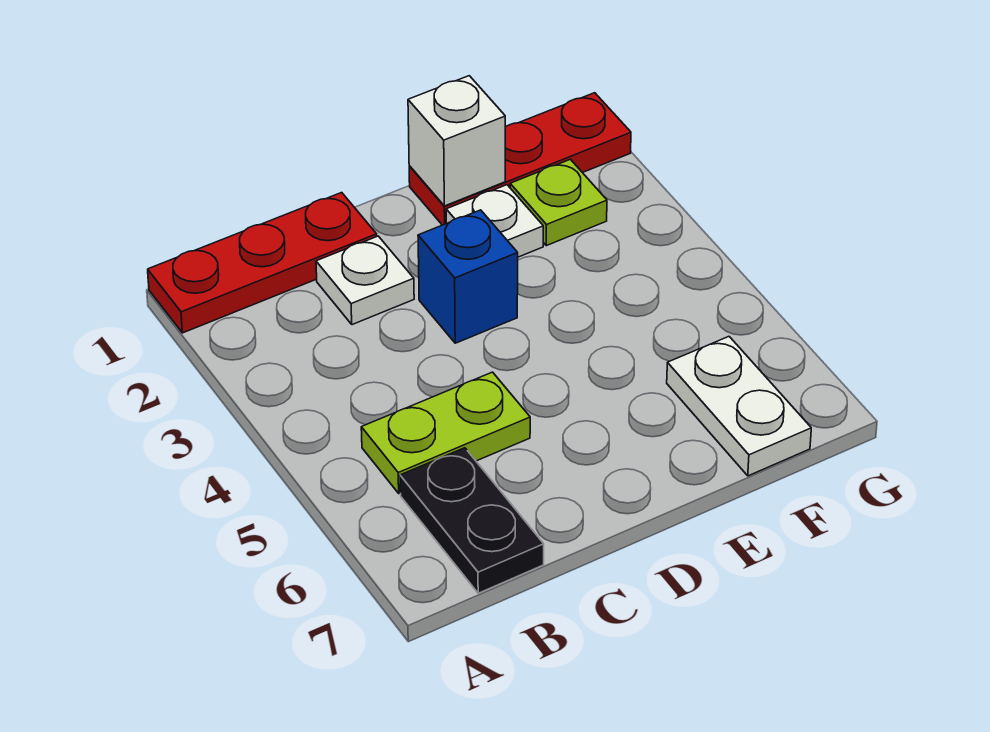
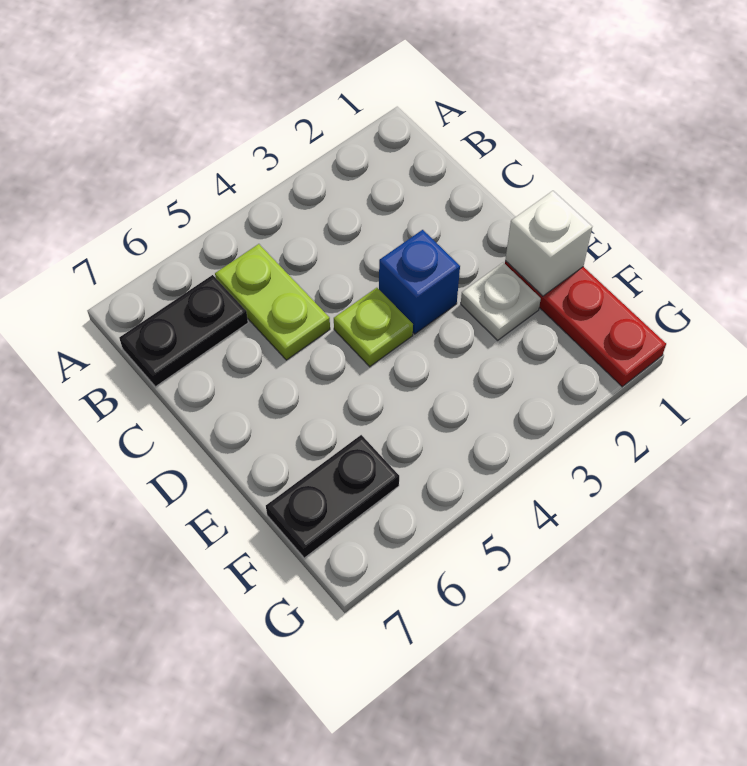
red 1x3 plate [148,193,377,333] -> none
white 1x1 plate [316,236,414,325] -> none
lime 1x1 plate [510,159,607,246] -> lime 1x1 plate moved to [334,288,413,367]
white 1x2 plate [667,337,811,476] -> black 1x2 plate [266,435,399,558]

